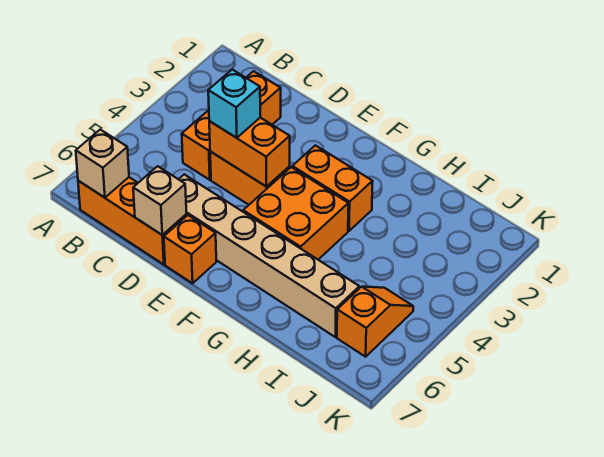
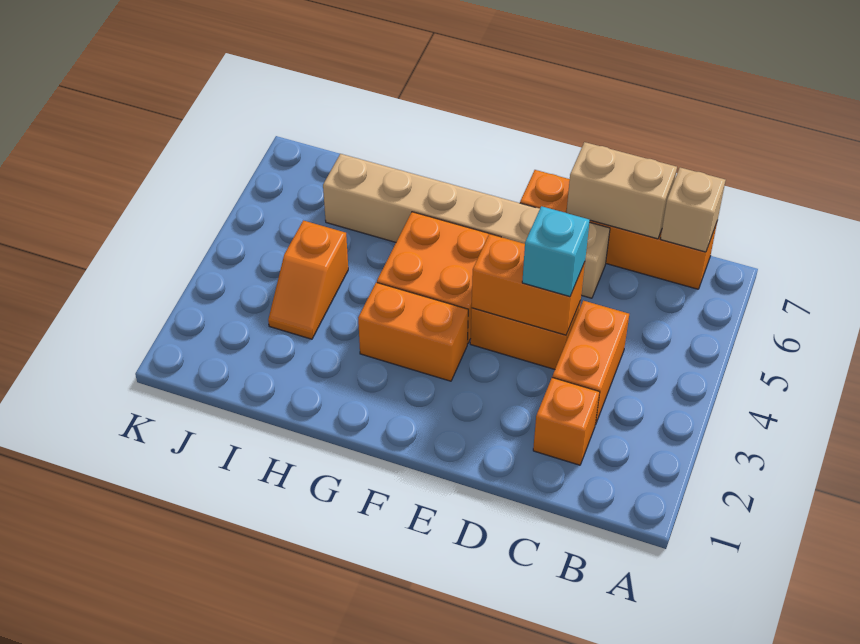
tan 1x1 brick [133,166,186,235] -> tan 1x2 brick [566,142,677,239]
orange 1x2 slope [337,287,413,357] -> orange 1x2 slope moved to [268,220,348,339]

